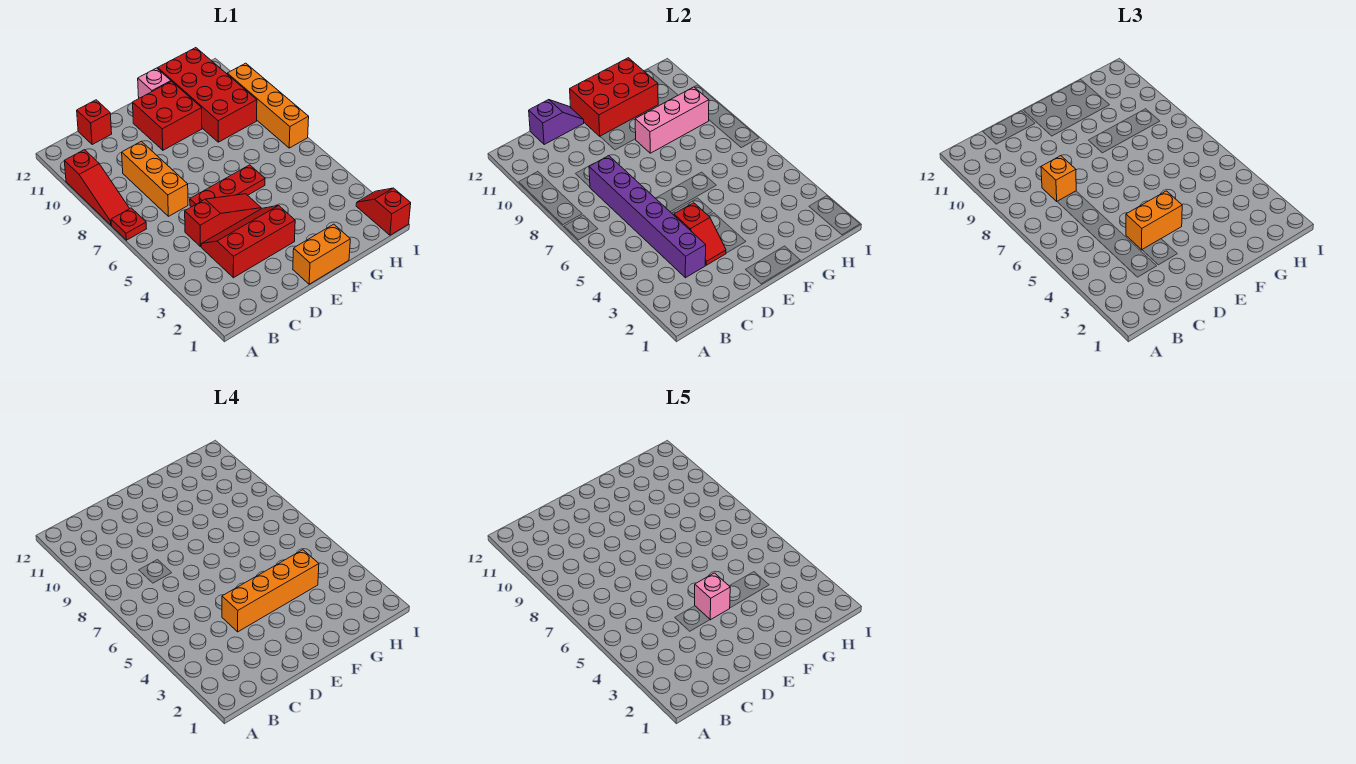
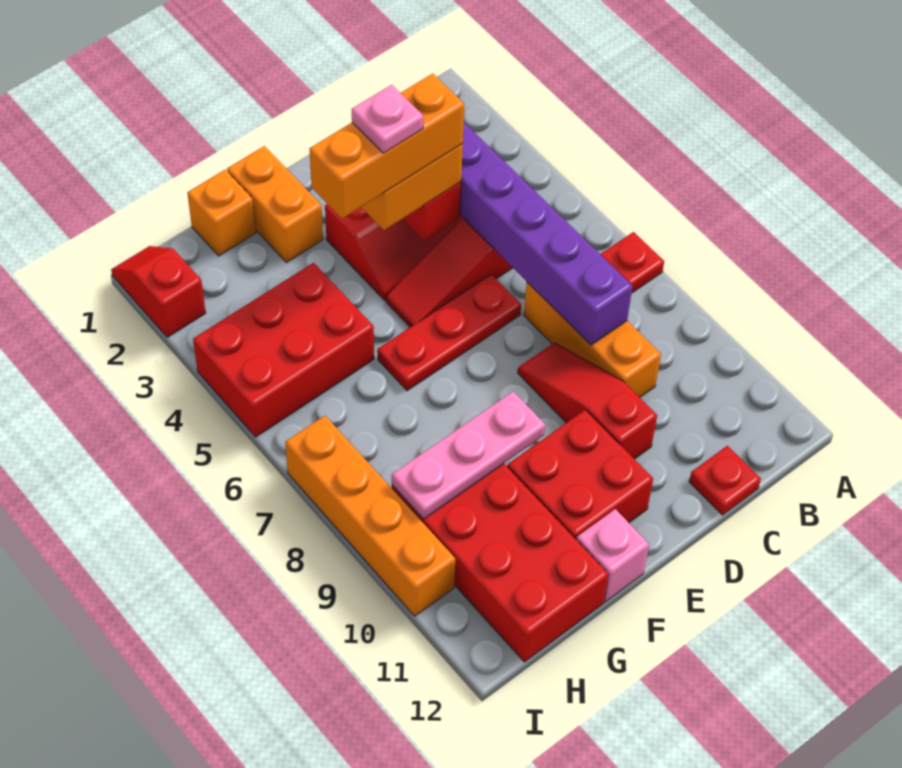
red 1x3 slope [64,150,130,225] -> red 1x3 slope moved to [518,343,657,459]
orange 1x1 brick [1041,156,1076,201] -> orange 1x1 brick moved to [187,170,256,256]
red 1x1 brick [77,100,112,145] -> red 1x1 plate [689,446,761,515]
purple 1x2 slope [529,100,584,145] -> none
orange 1x4 brick [222,550,319,632] -> orange 1x3 brick [310,74,464,219]
orange 1x2 brick [293,224,350,284] -> orange 1x2 brick turned to [227,146,323,262]
pink 1x1 brick [695,573,730,620] -> pink 1x1 plate [352,85,423,153]
red 2x3 brick [570,58,658,136] -> red 2x3 brick moved to [193,263,374,437]
pink 1x3 brick [635,87,709,153] -> pink 1x3 plate [392,391,545,519]
red 1x2 slope [356,188,411,235] -> red 1x2 slope turned to [111,246,206,337]

